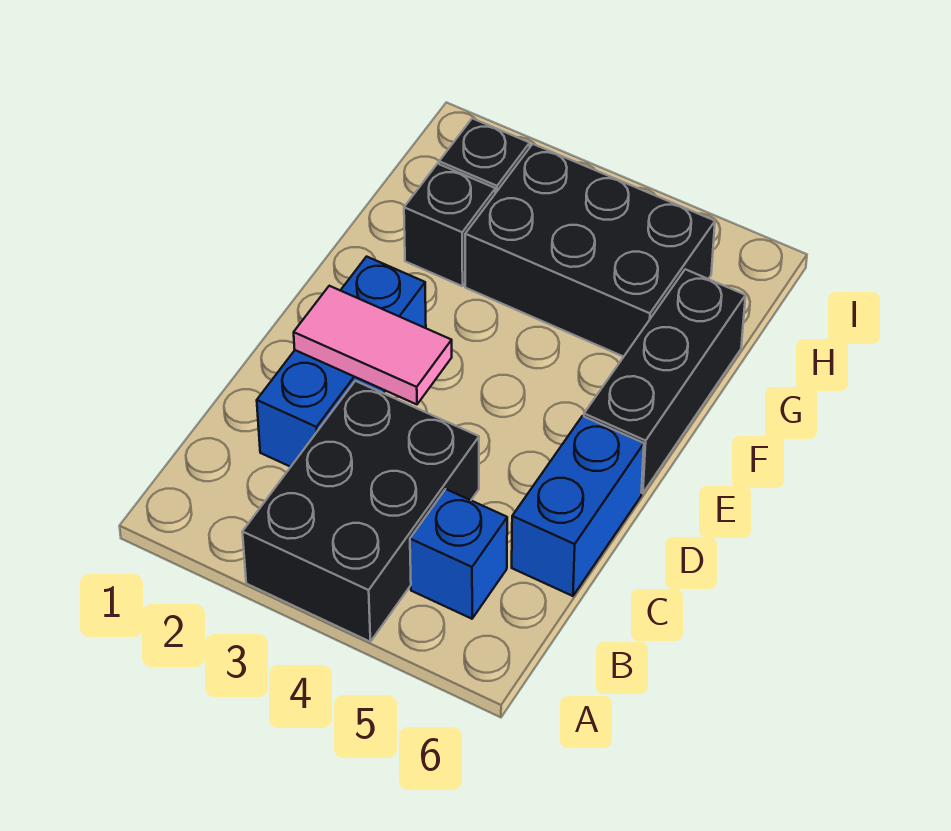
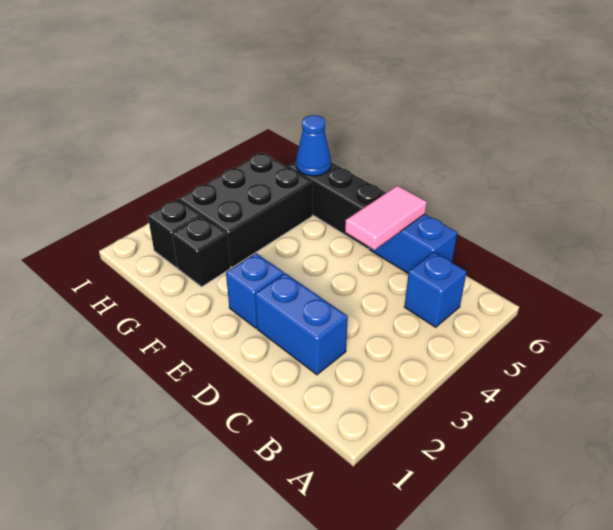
black 2x3 brick [242,381,479,642] -> none
pink 1x2 tile [294,286,452,404] -> pink 1x2 tile moved to [345,186,427,250]
none -> blue 1x1 cone [296,115,331,176]

